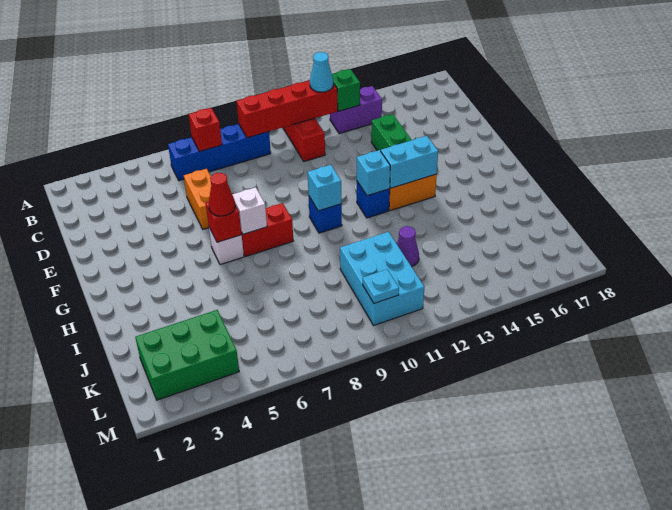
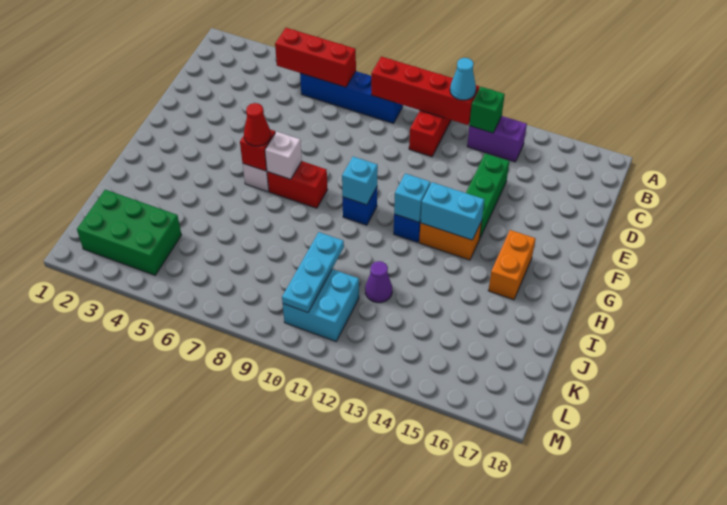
red 1x1 brick [189,108,222,151] -> red 1x3 brick [275,28,356,87]
orange 1x2 brick [184,169,211,229] -> orange 1x2 brick moved to [488,230,536,300]
cyan 2x3 brick [340,232,424,325] -> cyan 2x2 brick [283,269,359,341]
cyan 1x1 plate [363,269,399,303] -> cyan 1x3 plate [282,232,344,312]

